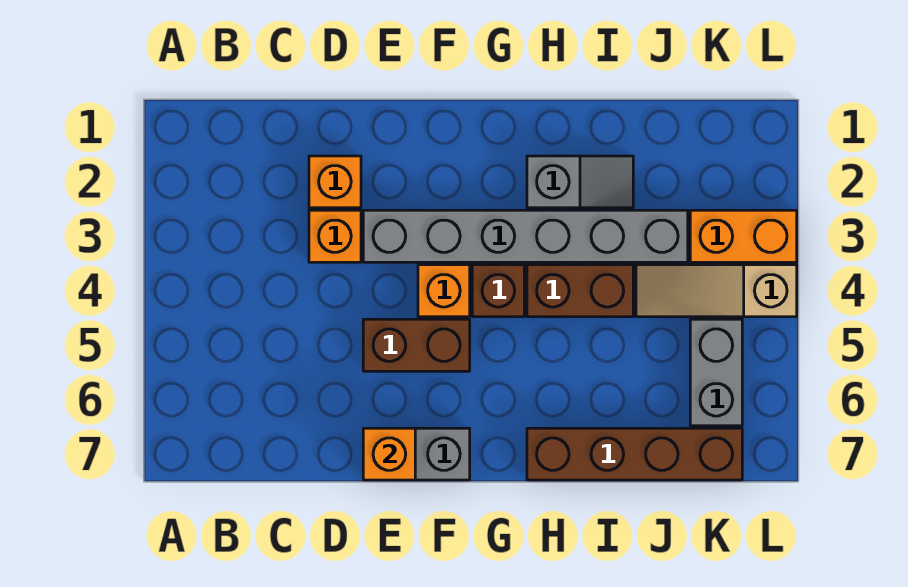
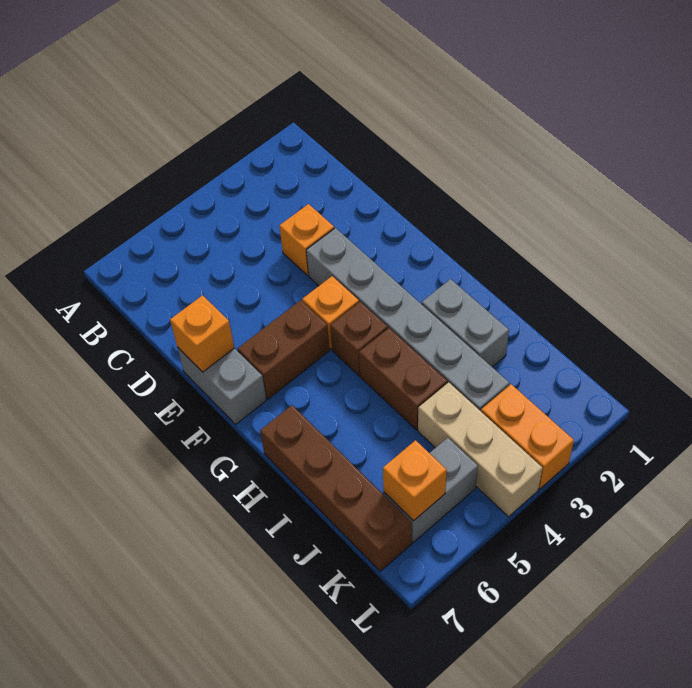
orange 1x1 brick [309,156,361,208] -> orange 1x1 brick moved to [383,440,447,521]
brown 1x2 brick [363,319,470,371] -> brown 1x2 brick turned to [238,300,330,399]
grey 1x2 slope [527,156,633,208] -> grey 1x2 brick [422,279,509,367]
tan 1x3 slope [636,265,797,317] -> tan 1x3 brick [418,382,542,517]

